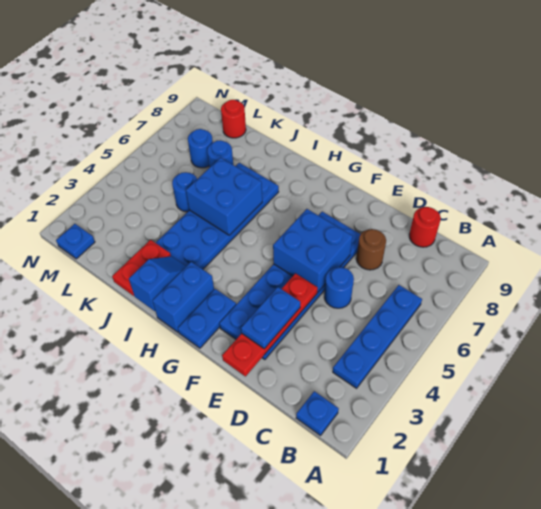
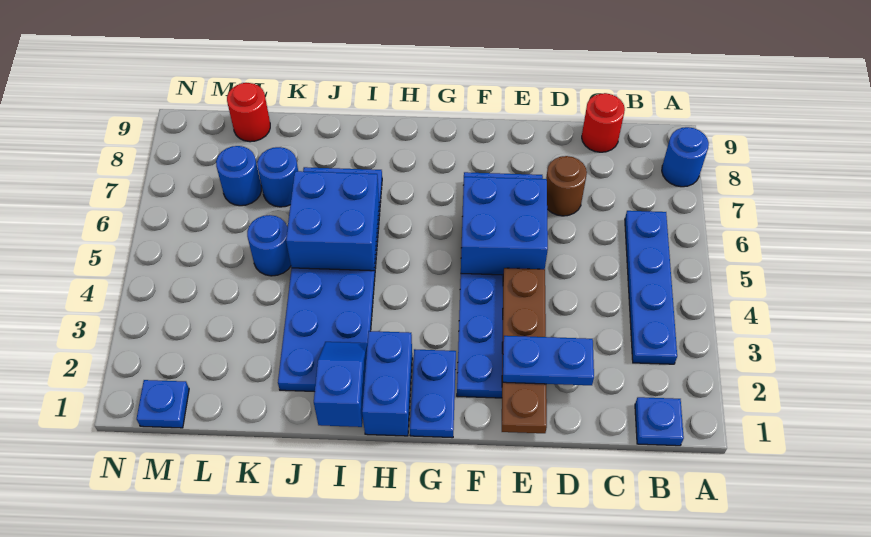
blue 1x1 round brick [324,267,354,308] -> blue 1x1 round brick moved to [662,127,709,187]
red 1x4 plate [222,273,318,376] -> brown 1x4 plate [502,268,547,433]
blue 1x2 plate [241,287,300,349] -> blue 1x2 plate turned to [503,336,594,385]
red 1x2 plate [112,240,171,296] -> none

